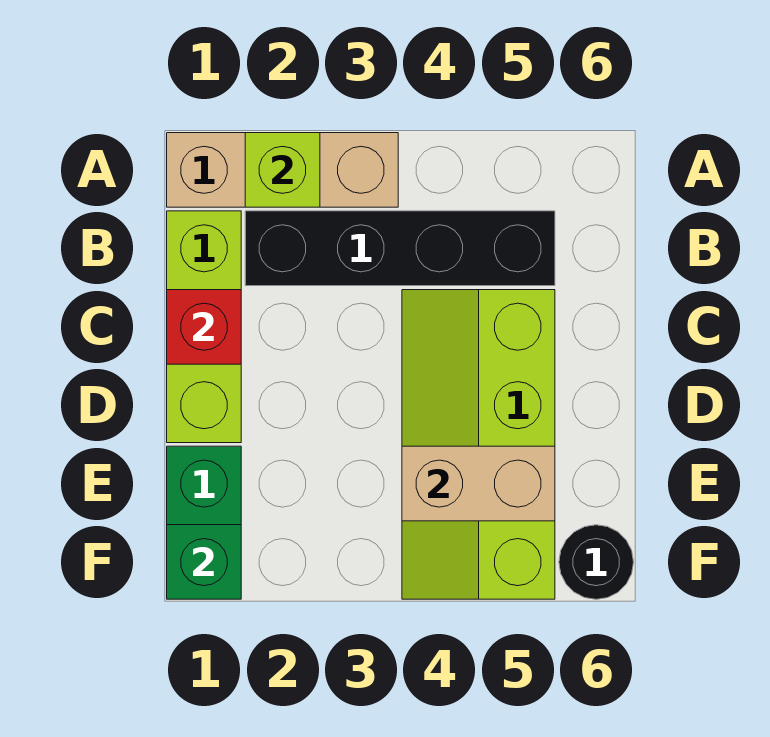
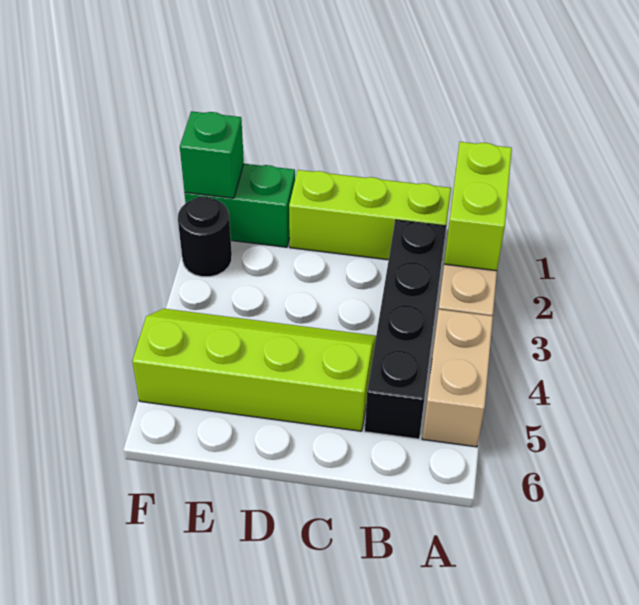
lime 1x1 brick [245,133,320,207] -> lime 1x2 brick [444,142,512,271]
red 1x1 brick [167,290,241,364] -> none
tan 1x2 brick [402,446,555,521] -> tan 1x2 brick moved to [422,309,493,447]
black 1x1 round brick [559,525,634,599] -> black 1x1 round brick moved to [178,196,232,277]

